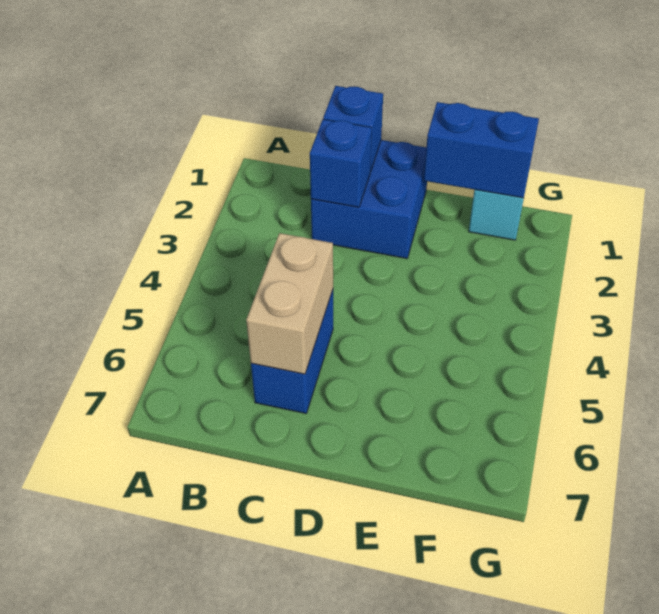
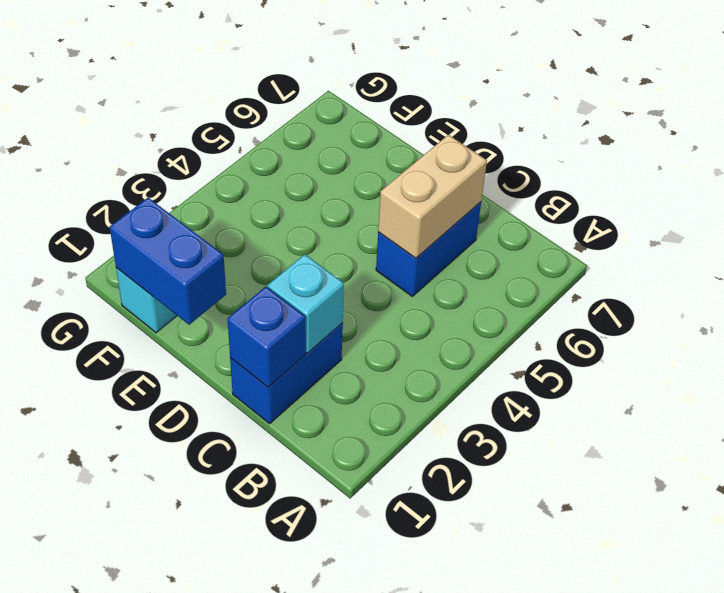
blue 2x2 brick [311,140,427,259] -> blue 1x2 brick [230,323,343,424]
blue 1x1 brick [310,119,372,207] -> cyan 1x1 brick [268,254,344,353]

